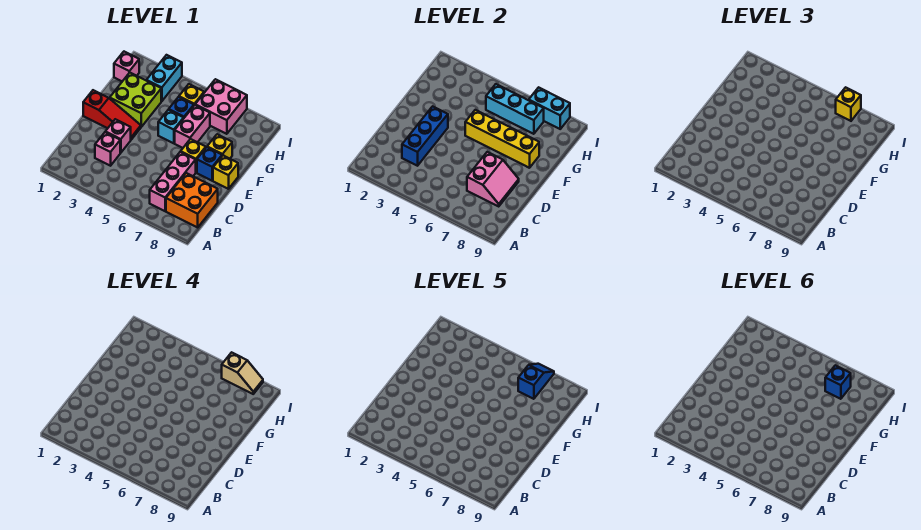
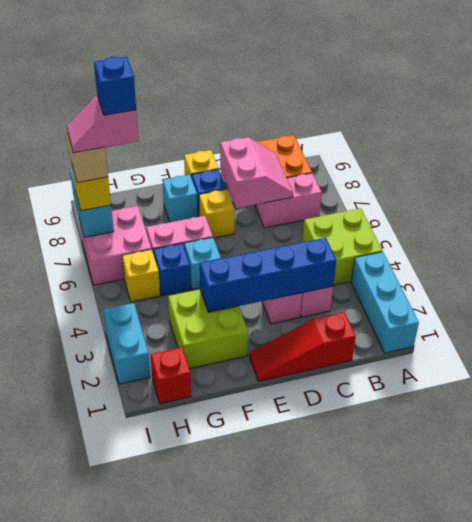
none -> lime 2x2 brick [302,208,382,285]
pink 1x3 brick [150,152,196,211] -> pink 1x2 brick [256,173,322,228]
blue 1x3 brick [402,106,448,166] -> blue 1x4 brick [200,238,336,312]
pink 2x2 slope [467,152,519,206] -> pink 2x2 slope turned to [220,137,293,208]
red 1x3 slope [83,90,141,140] -> red 1x3 slope turned to [249,312,356,382]
yellow 1x4 brick [465,110,539,168] -> none
yellow 1x1 brick [207,134,232,159] -> cyan 1x1 brick [162,175,198,222]
pink 1x1 brick [114,52,139,81] -> red 1x1 brick [151,347,191,404]
cyan 1x2 brick [146,55,182,101] -> cyan 1x2 brick turned to [103,303,150,384]
cyan 1x3 brick [486,84,544,134] -> cyan 1x3 brick moved to [351,252,419,353]
blue 1x2 slope [518,364,554,399] -> pink 1x2 slope [67,96,138,153]

